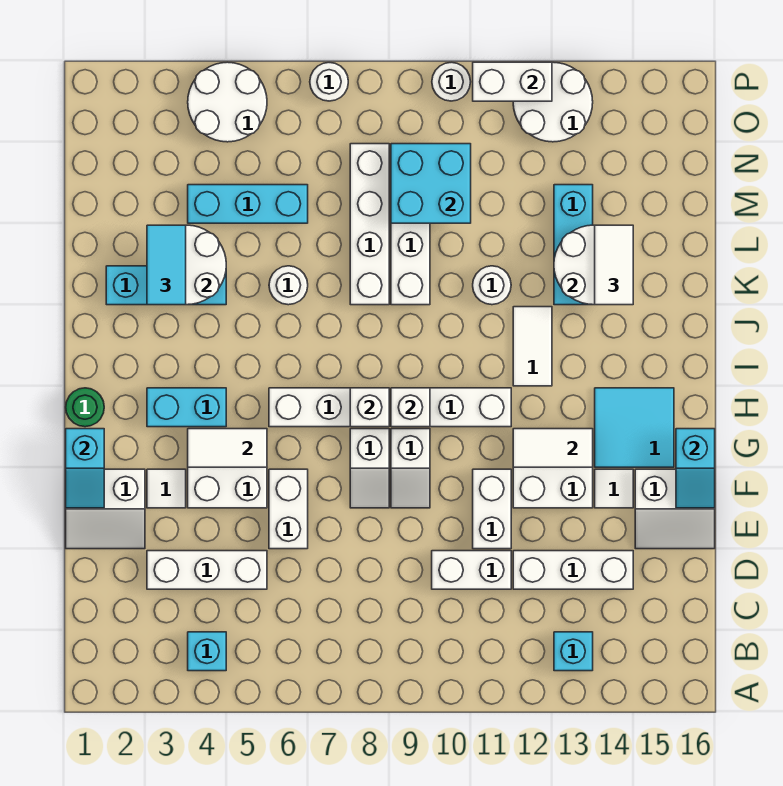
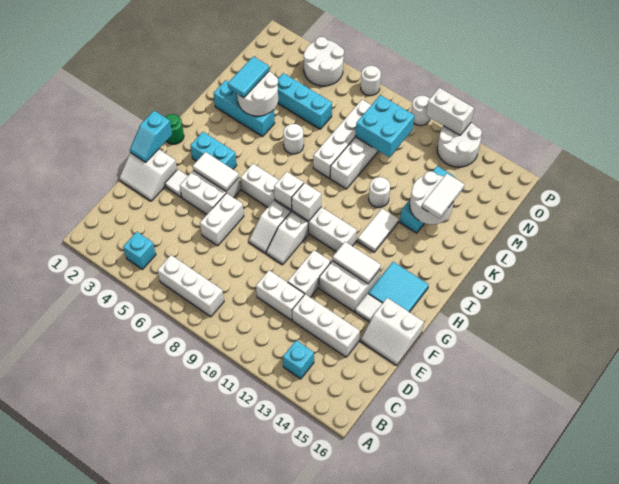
white 1x3 brick [147,551,267,589] -> white 1x3 brick moved to [157,255,224,317]
cyan 1x2 slope [676,429,715,508] -> none

